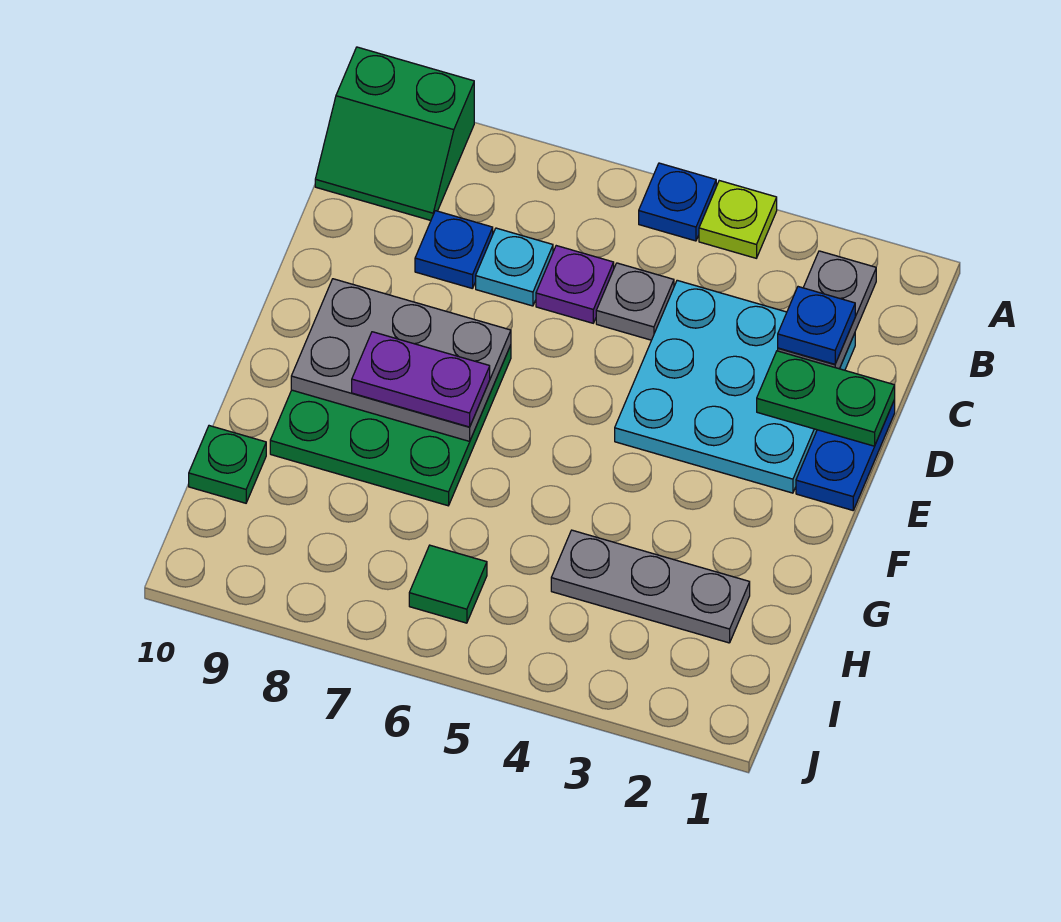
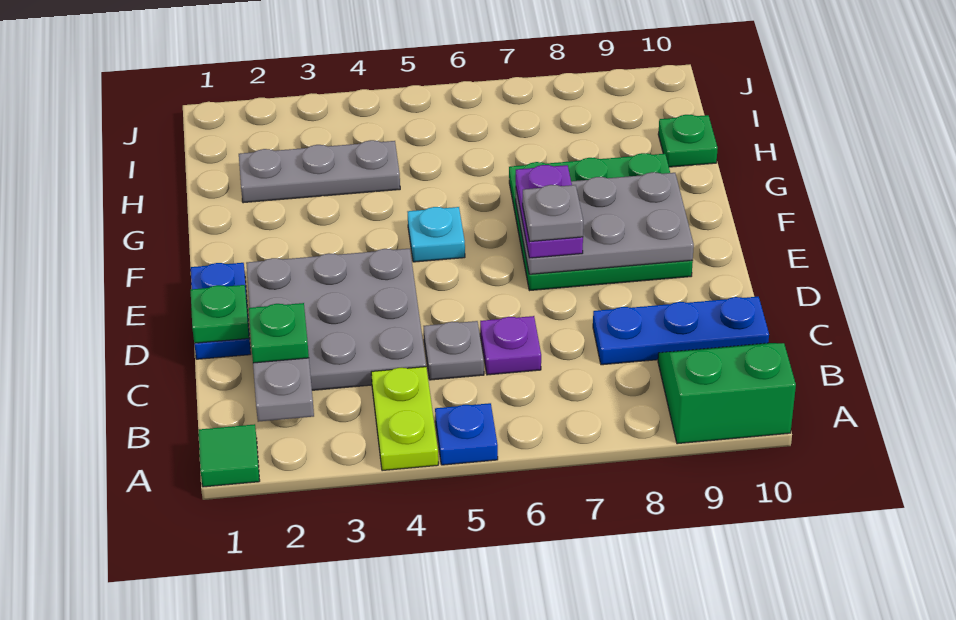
lime 1x1 plate [699,181,777,258] -> lime 1x2 plate [371,367,438,471]
cyan 3x3 plate [615,280,855,493] -> grey 3x3 plate [246,249,426,390]
blue 1x1 plate [778,287,855,364] -> green 1x1 plate [249,303,309,363]
cyan 1x1 plate [476,228,553,306] -> cyan 1x1 plate moved to [408,207,465,262]
blue 1x1 plate [415,211,493,289] -> blue 1x3 plate [593,297,769,365]
green 1x2 plate [757,351,895,446] -> green 1x1 plate [191,285,249,343]
none -> grey 1x1 plate [523,185,583,242]
purple 1x2 plate [352,332,490,427] -> purple 1x2 plate turned to [516,165,583,258]
green 1x1 tile [409,545,487,623] -> green 1x1 tile moved to [198,424,260,487]

